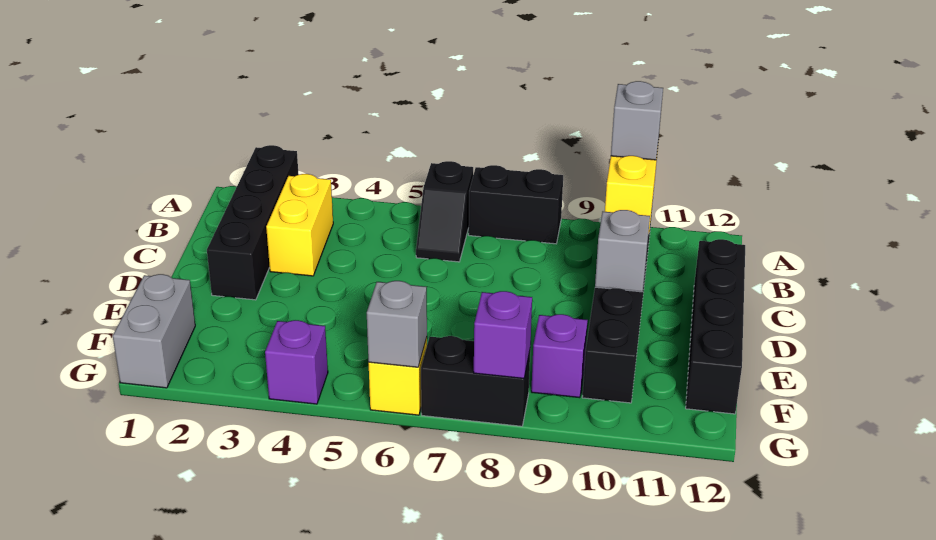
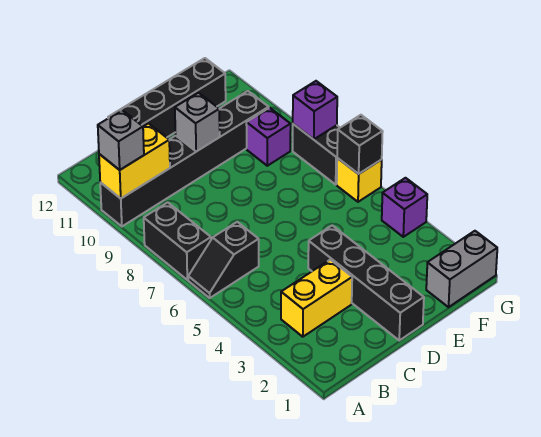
black 1x4 brick [207,145,299,300] -> black 1x4 brick turned to [308,225,424,340]
black 1x2 slope [416,161,473,262] -> black 1x2 slope turned to [188,222,259,298]
grey 1x1 brick [367,281,427,367] -> black 1x1 brick [337,115,383,174]

